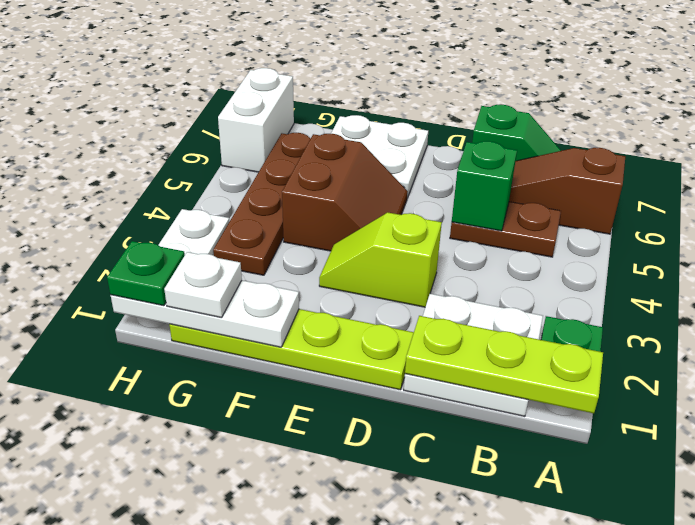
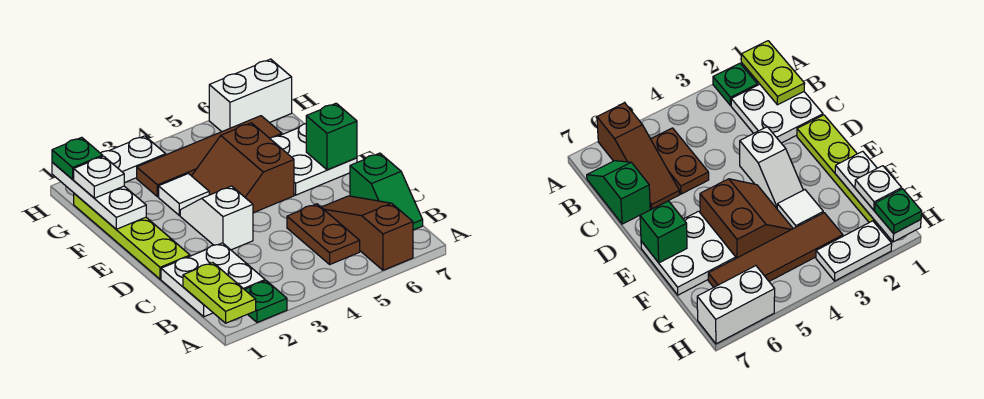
lime 1x3 plate [405,316,603,413] -> lime 1x2 plate [183,263,256,323]
green 1x1 brick [452,141,517,231] -> green 1x1 brick moved to [306,103,357,170]
lime 1x2 slope [319,212,442,307] -> white 1x2 slope [180,186,253,250]
brown 2x2 slope [282,134,408,251] -> brown 2x2 slope turned to [192,123,294,213]
none -> white 1x1 tile [159,174,209,215]
brown 1x4 plate [213,132,311,275] -> brown 1x4 tile [137,116,282,197]

